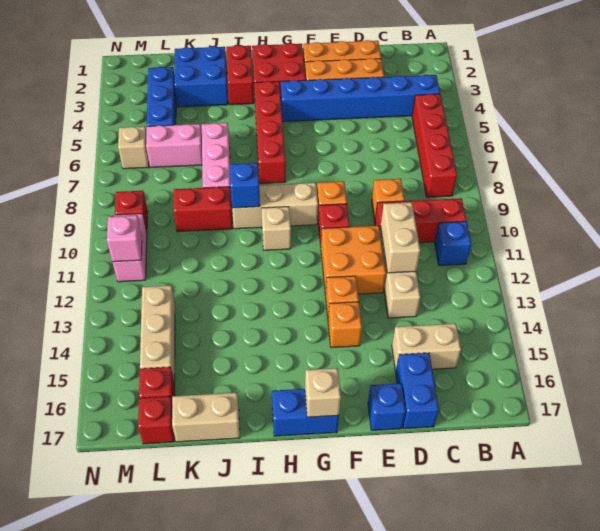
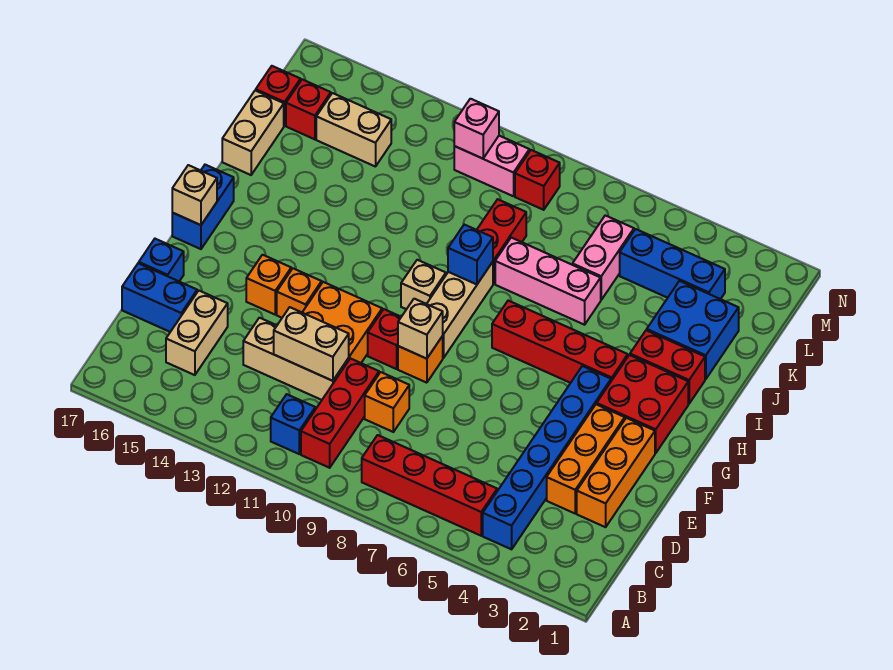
tan 1x3 brick [140,285,175,382] -> tan 1x2 brick [316,93,391,167]
tan 1x1 brick [118,126,149,169] -> tan 1x1 brick moved to [398,299,443,359]

